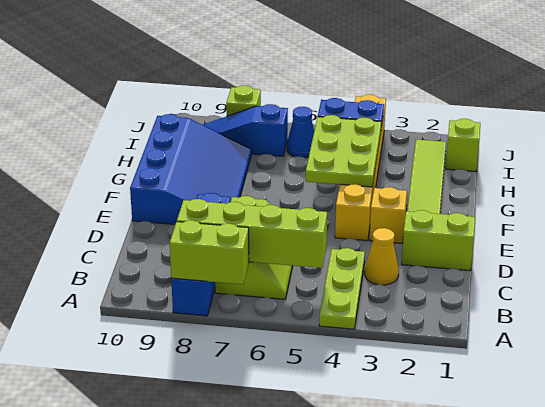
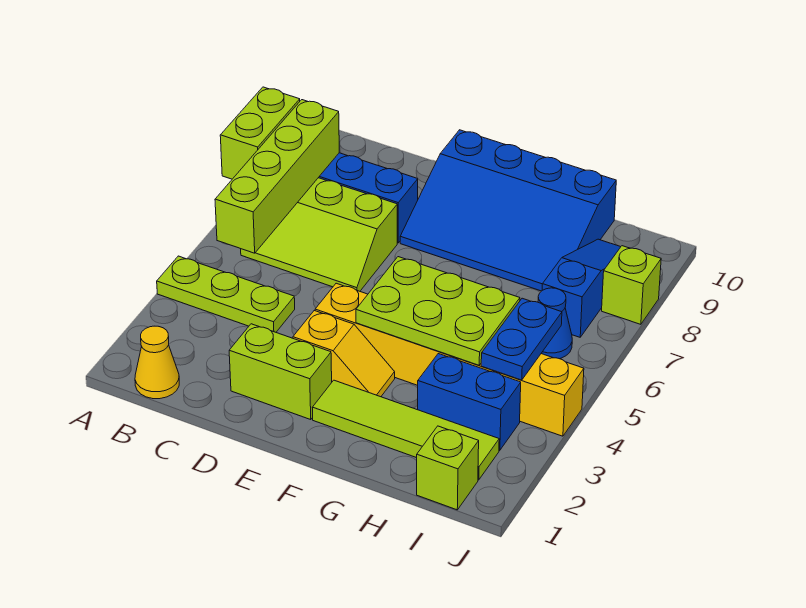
yellow 1x1 cone [365,228,399,285] -> yellow 1x1 cone moved to [135,326,179,399]
lime 1x2 brick [402,210,475,271] -> lime 1x2 brick turned to [229,324,332,419]
none -> blue 1x2 brick [418,354,521,450]

